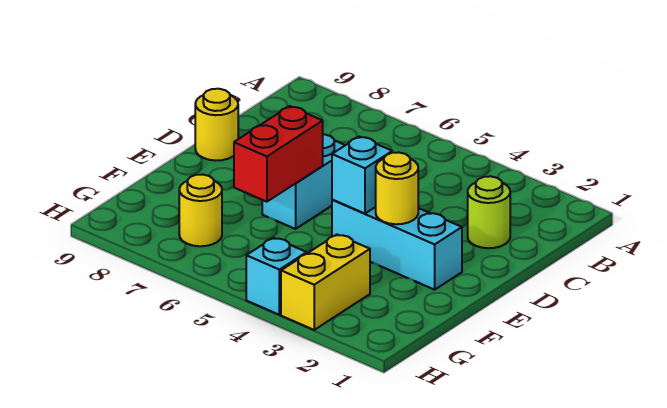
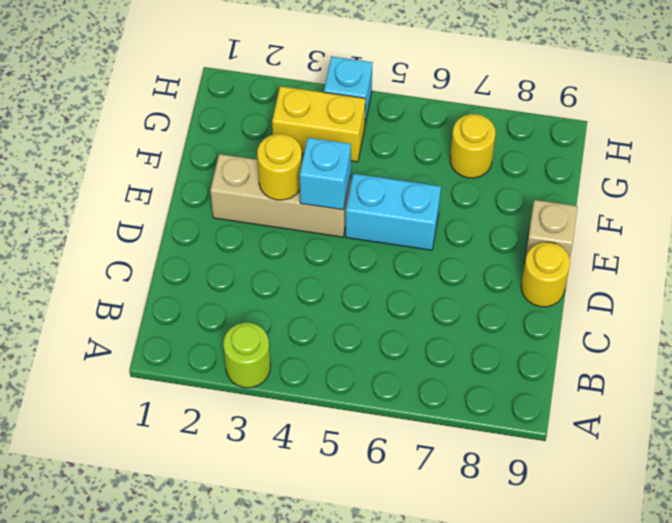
lime 1x1 round brick [468,176,510,248] -> lime 1x1 round brick moved to [223,323,270,388]
cyan 1x2 brick [262,134,345,229] -> cyan 1x2 brick turned to [346,174,441,250]
cyan 1x3 brick [332,200,462,290] -> tan 1x3 brick [210,154,351,237]
red 1x2 brick [234,106,323,202] -> none
none -> tan 1x1 brick [524,200,578,264]
yellow 1x2 brick [281,235,370,330] -> yellow 1x2 brick turned to [272,86,365,162]

